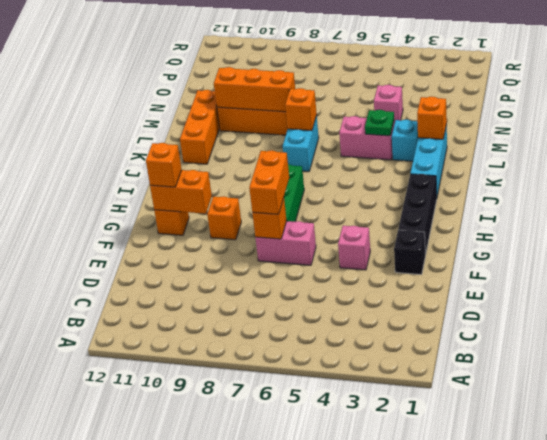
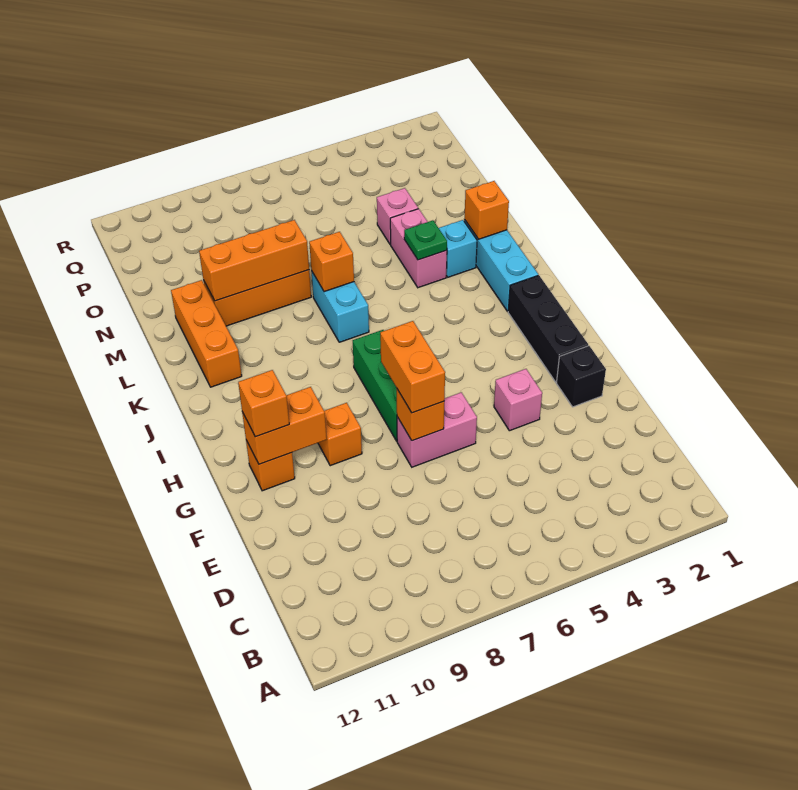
pink 1x2 brick [339,116,394,160] -> pink 1x2 brick turned to [390,209,447,288]

